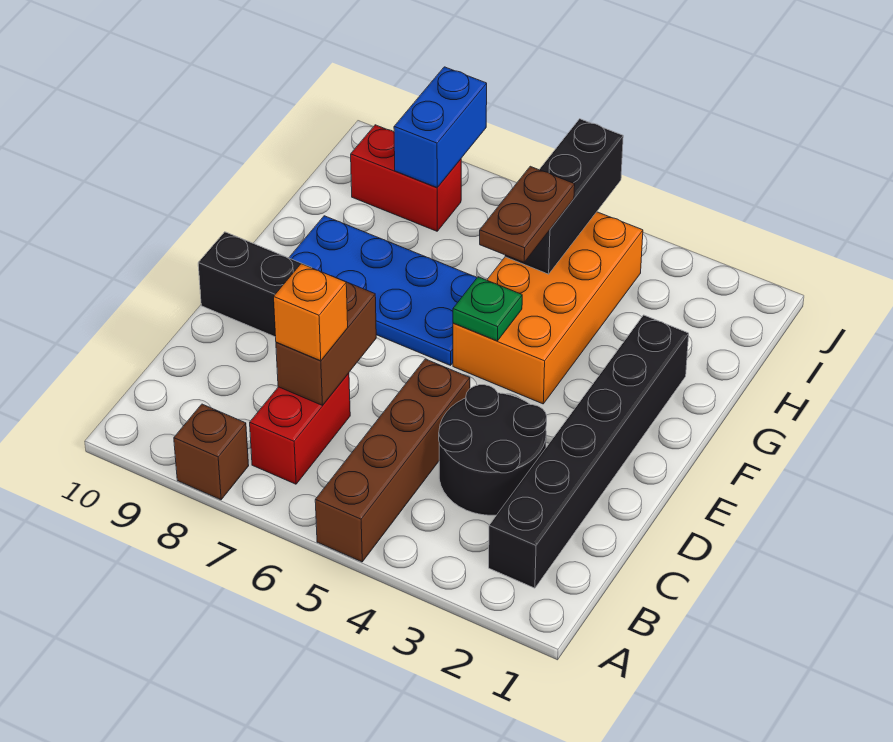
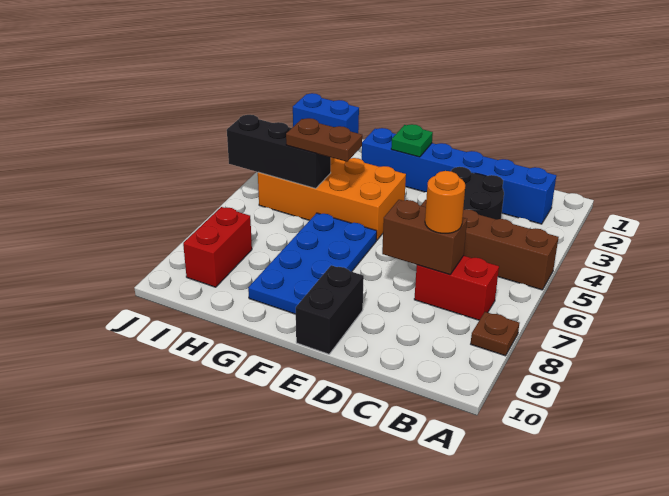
brown 1x1 brick [174,404,249,500] -> brown 1x1 plate [471,312,520,356]
black 1x6 brick [489,315,689,588] -> blue 1x6 brick [362,128,556,224]
orange 1x1 brick [274,264,348,361] -> orange 1x1 round brick [425,171,465,233]
green 1x1 plate [453,277,522,341] -> green 1x1 plate moved to [391,124,433,157]
blue 1x2 brick [394,67,487,187] -> blue 1x2 brick moved to [293,93,359,133]

